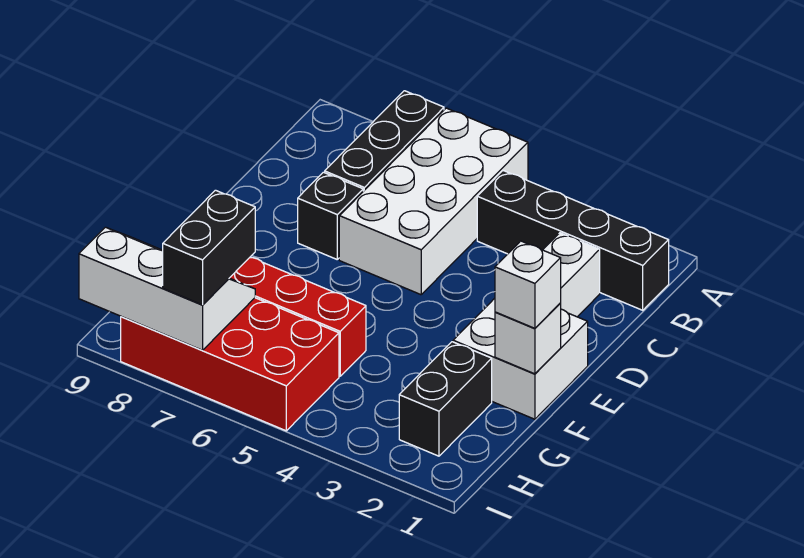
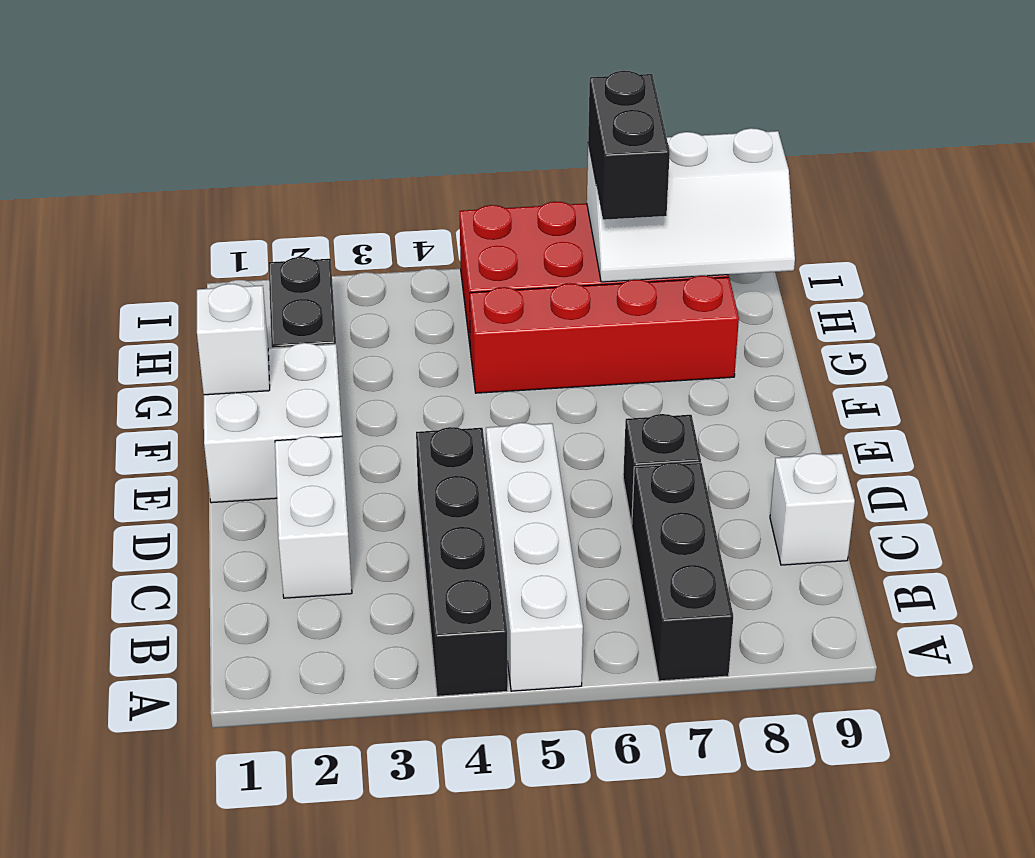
white 2x4 brick [339,108,528,295] -> white 1x4 brick [486,423,583,691]
black 1x4 brick [477,171,669,310] -> black 1x4 brick turned to [416,427,508,696]
white 1x1 brick [495,241,561,329] -> white 1x1 brick moved to [770,453,855,565]

